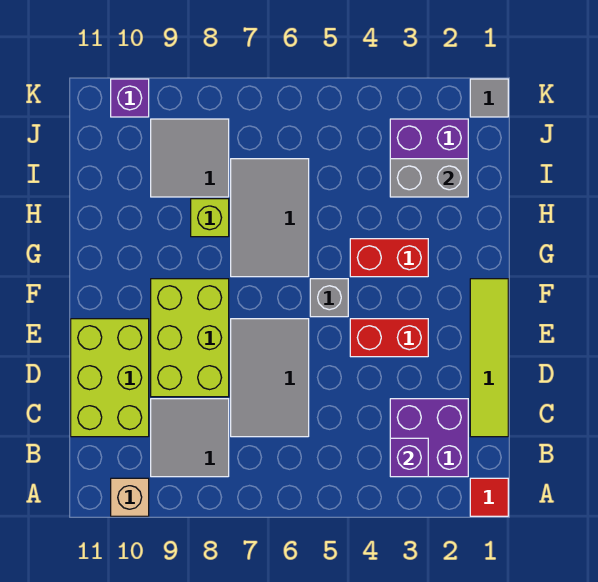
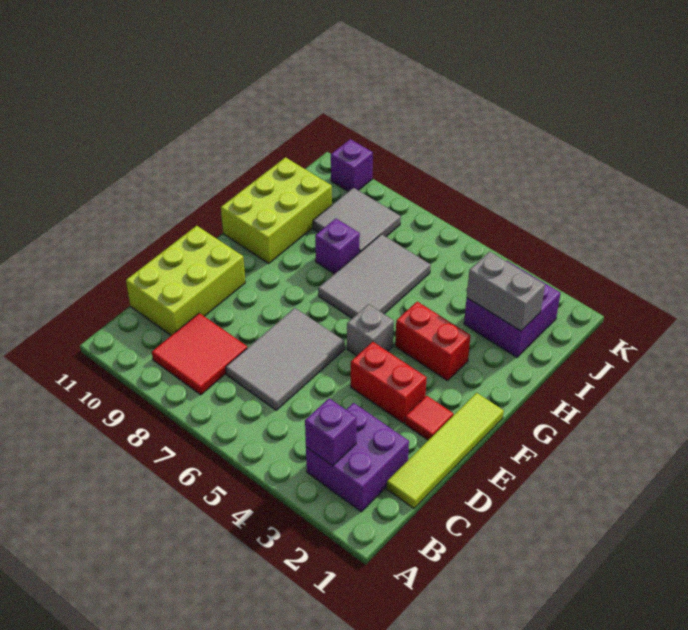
red 1x1 tile [470,478,508,516] -> red 1x1 tile moved to [405,396,453,440]
tan 1x1 brick [111,478,149,516] -> none
grey 2x2 tile [151,399,229,477] -> red 2x2 tile [152,313,247,395]
lime 2x3 brick [151,279,229,397] -> lime 2x3 brick moved to [221,157,332,263]
lime 1x1 brick [191,199,229,237] -> purple 1x1 brick [315,219,360,274]
grey 1x1 tile [470,79,508,117] -> none

